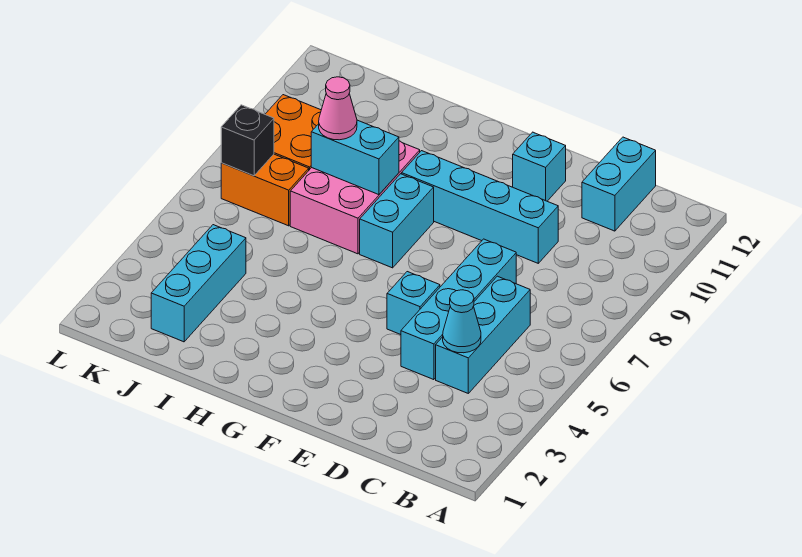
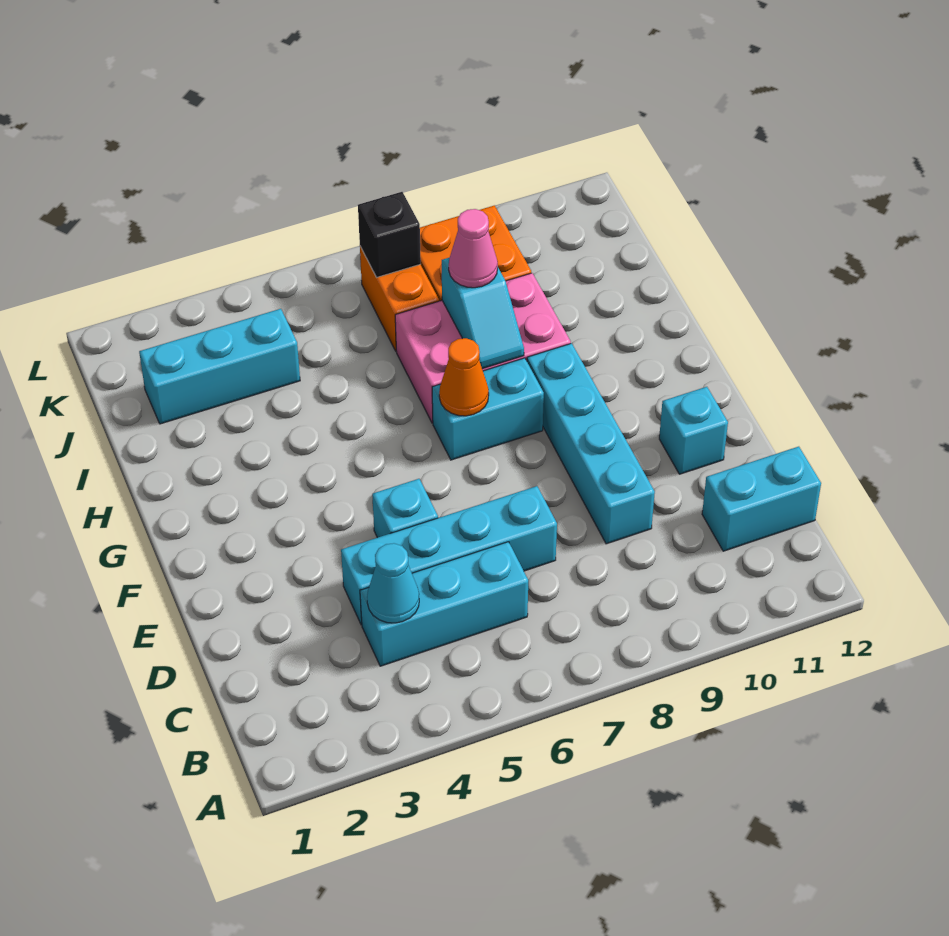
none -> orange 1x1 cone [439,338,489,416]
cyan 1x2 brick [311,120,399,195] -> cyan 1x2 slope [442,257,524,369]

